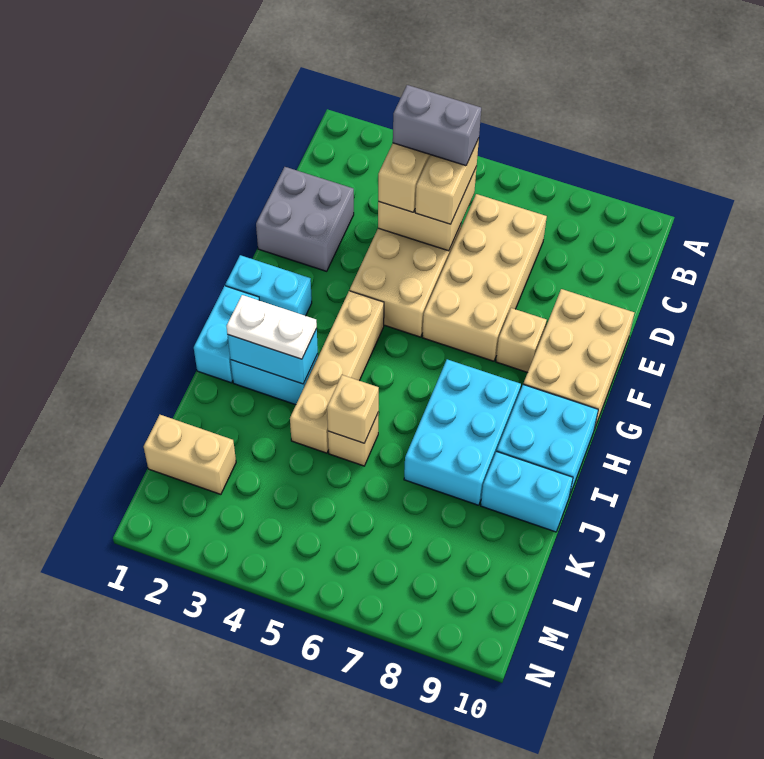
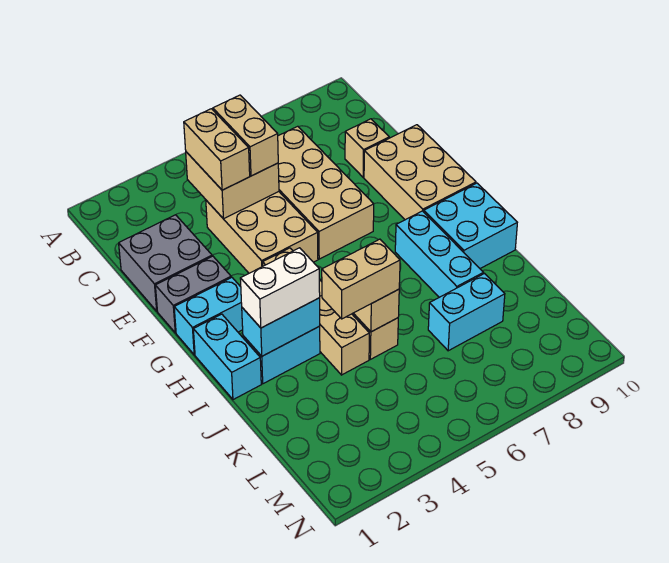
grey 1x2 brick [393,85,481,166] -> grey 1x2 brick moved to [155,256,231,333]
tan 1x1 brick [496,308,547,373] -> tan 1x1 brick moved to [345,119,389,177]
cyan 2x3 brick [404,359,521,505] -> cyan 1x3 brick [395,211,483,297]
white 1x2 plate [226,295,317,359] -> white 1x2 brick [240,248,320,328]
cyan 1x2 brick [481,451,573,532] -> cyan 1x2 brick moved to [428,274,505,351]
tan 1x2 brick [144,415,236,494] -> tan 1x2 brick moved to [322,239,400,319]

